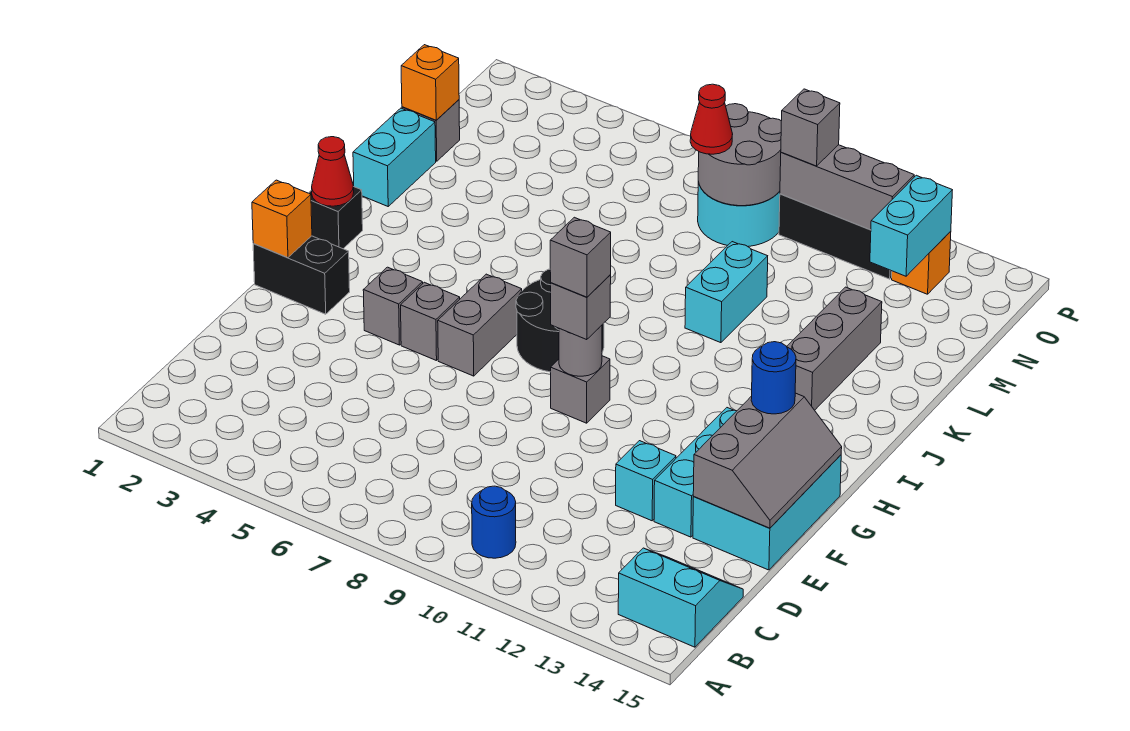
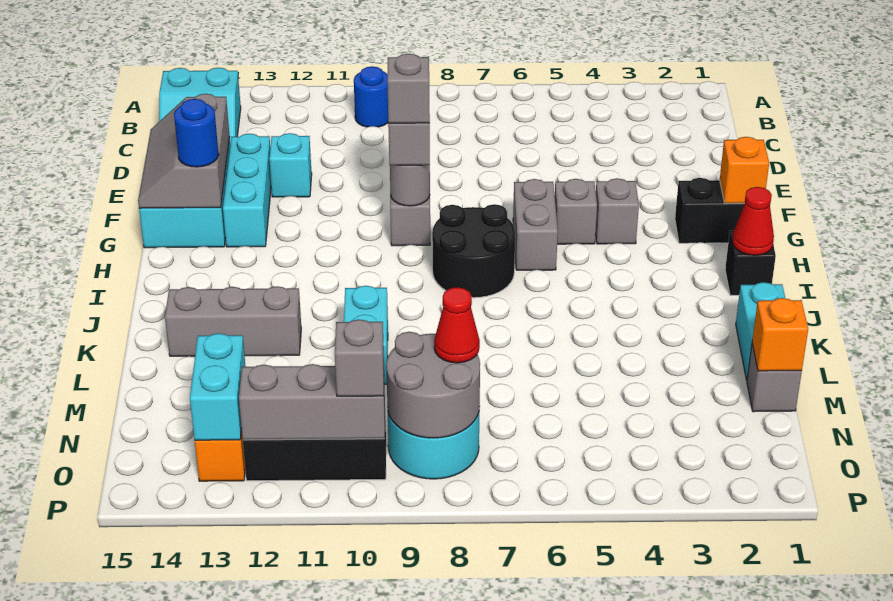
grey 1x3 brick [787,287,882,410] -> grey 1x3 brick turned to [165,286,301,356]

